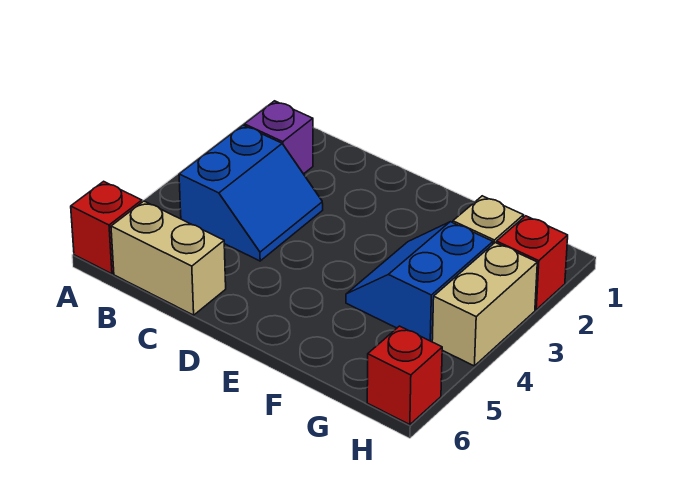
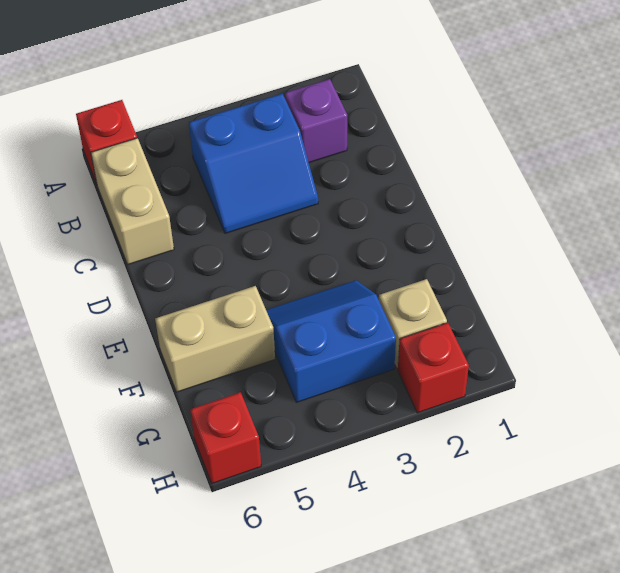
tan 1x2 brick [432,243,537,366] -> tan 1x2 brick moved to [155,286,275,392]

